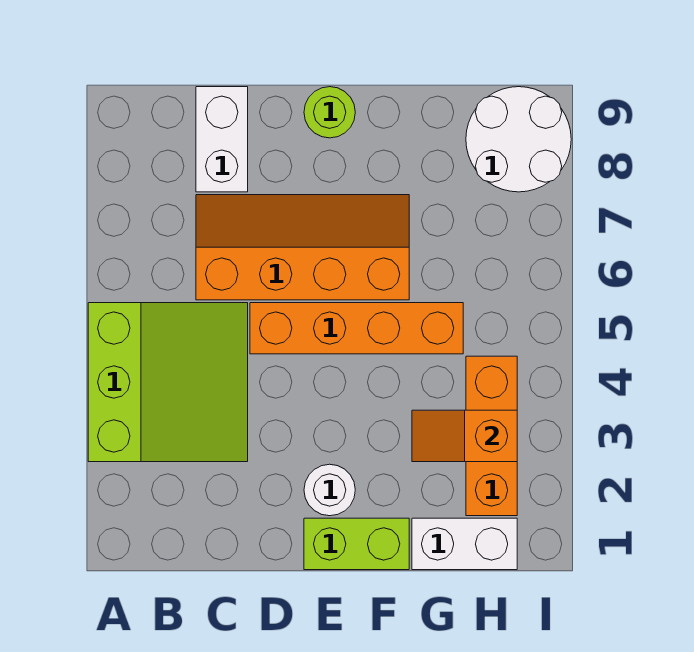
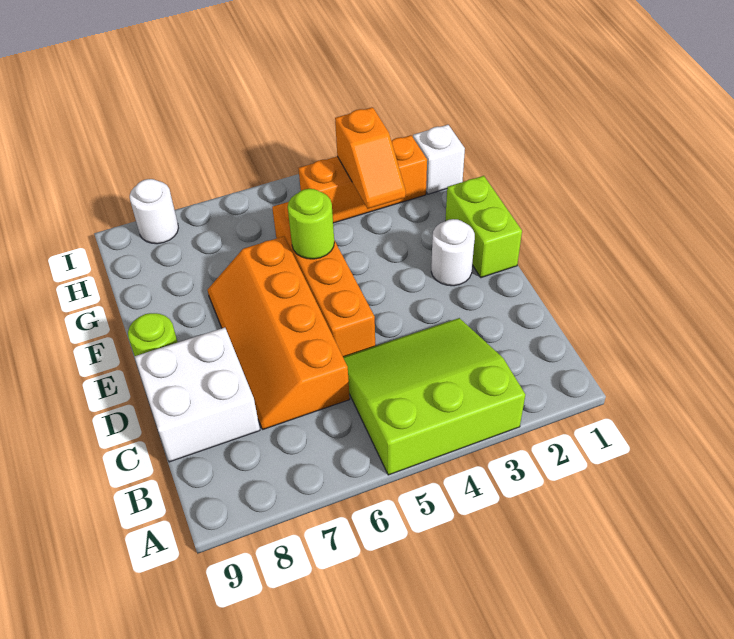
white 1x2 brick [196,87,248,192] -> white 2x2 brick [135,328,260,462]
none -> lime 1x1 round brick [288,189,334,259]
white 1x2 brick [412,518,517,570] -> white 1x1 brick [413,125,465,194]
white 2x2 round brick [466,87,571,192] -> white 1x1 round brick [130,179,178,244]

